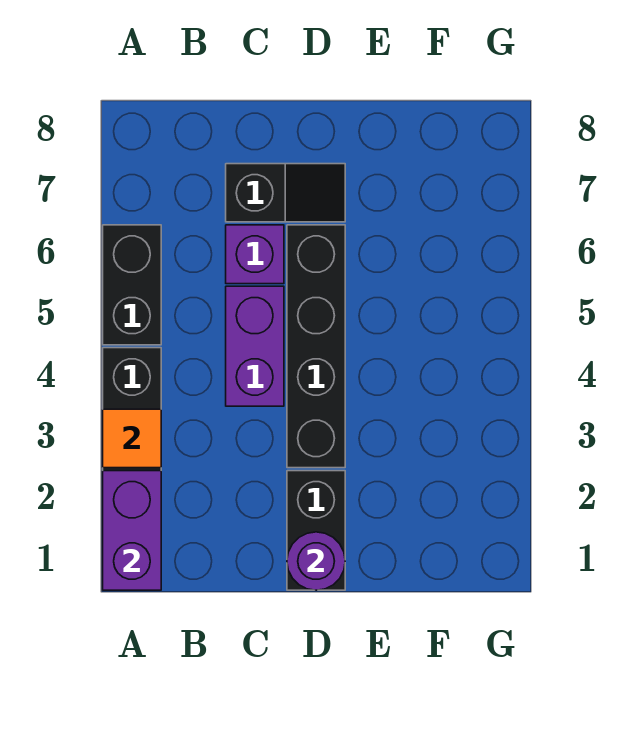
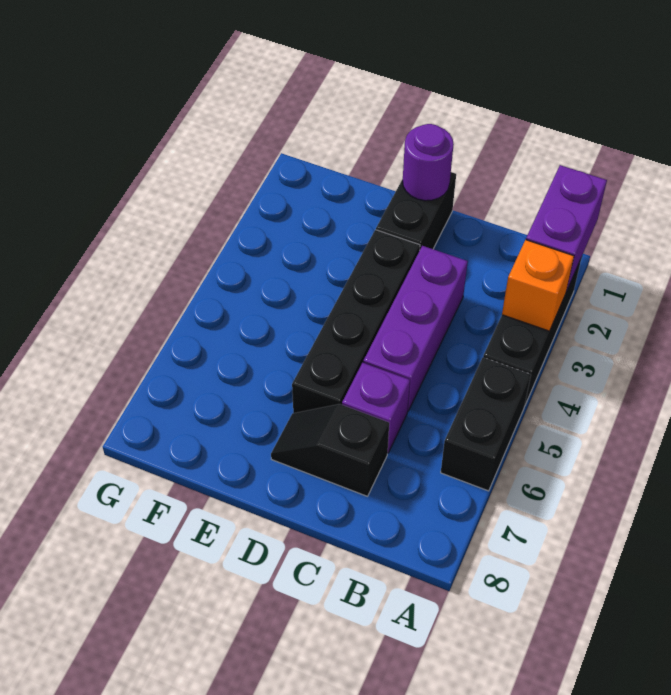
orange 1x1 tile [103,409,161,468] -> orange 1x1 brick [502,240,574,331]
purple 1x2 brick [226,286,284,406] -> purple 1x3 brick [363,246,468,411]

